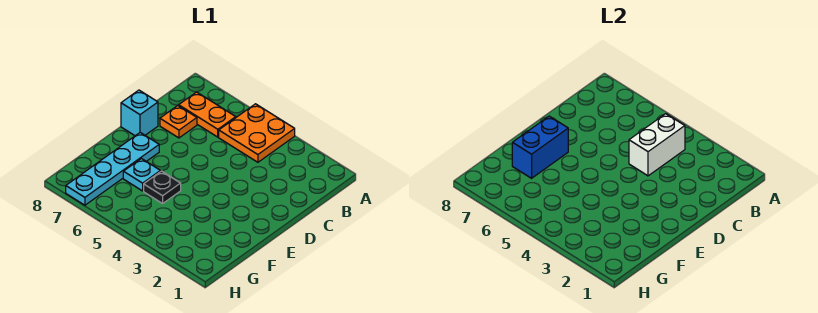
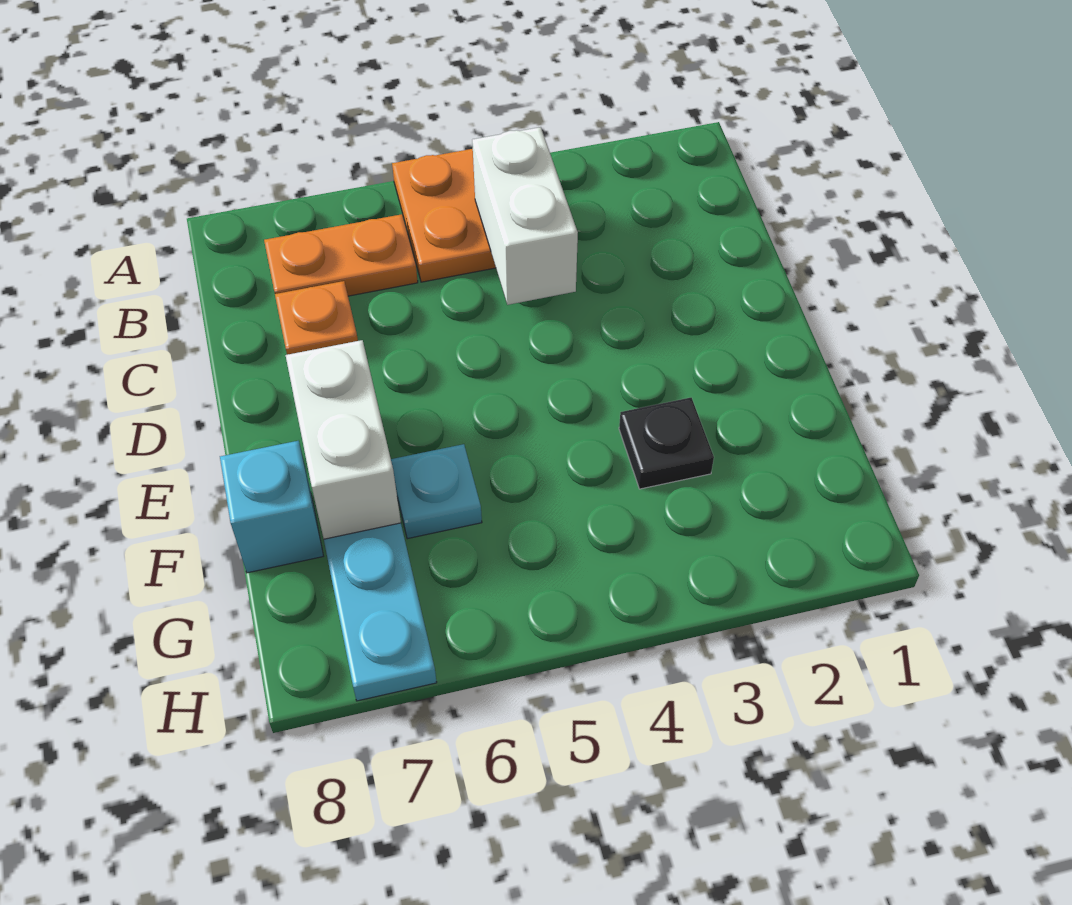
cyan 1x1 brick [121,90,158,136] -> cyan 1x1 brick moved to [220,441,323,573]
blue 1x2 brick [512,116,568,178] -> white 1x2 brick [286,340,401,539]
black 1x1 plate [144,171,181,203] -> black 1x1 plate moved to [619,398,714,489]

